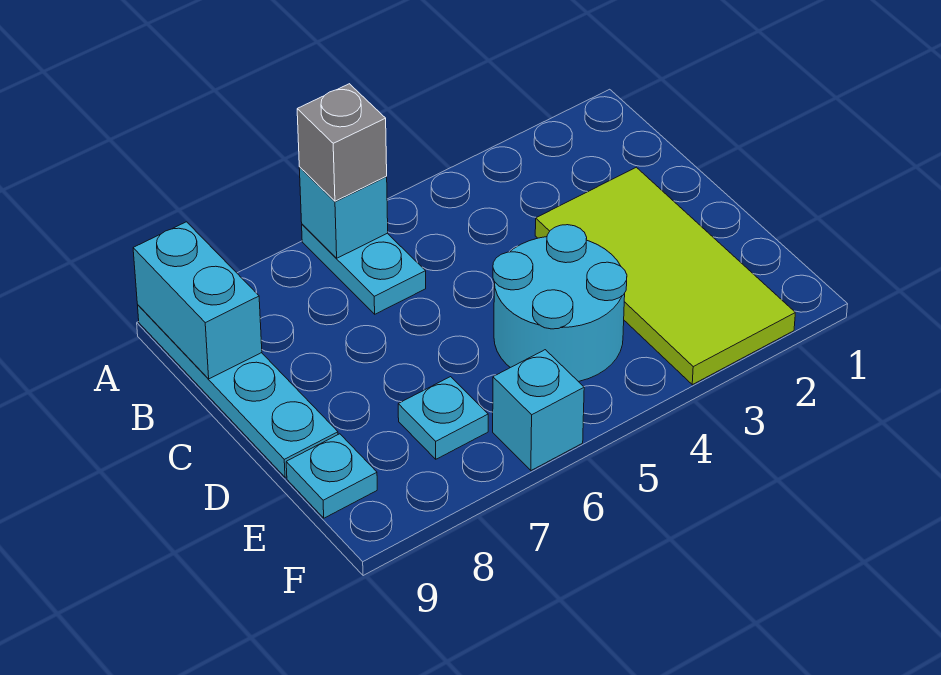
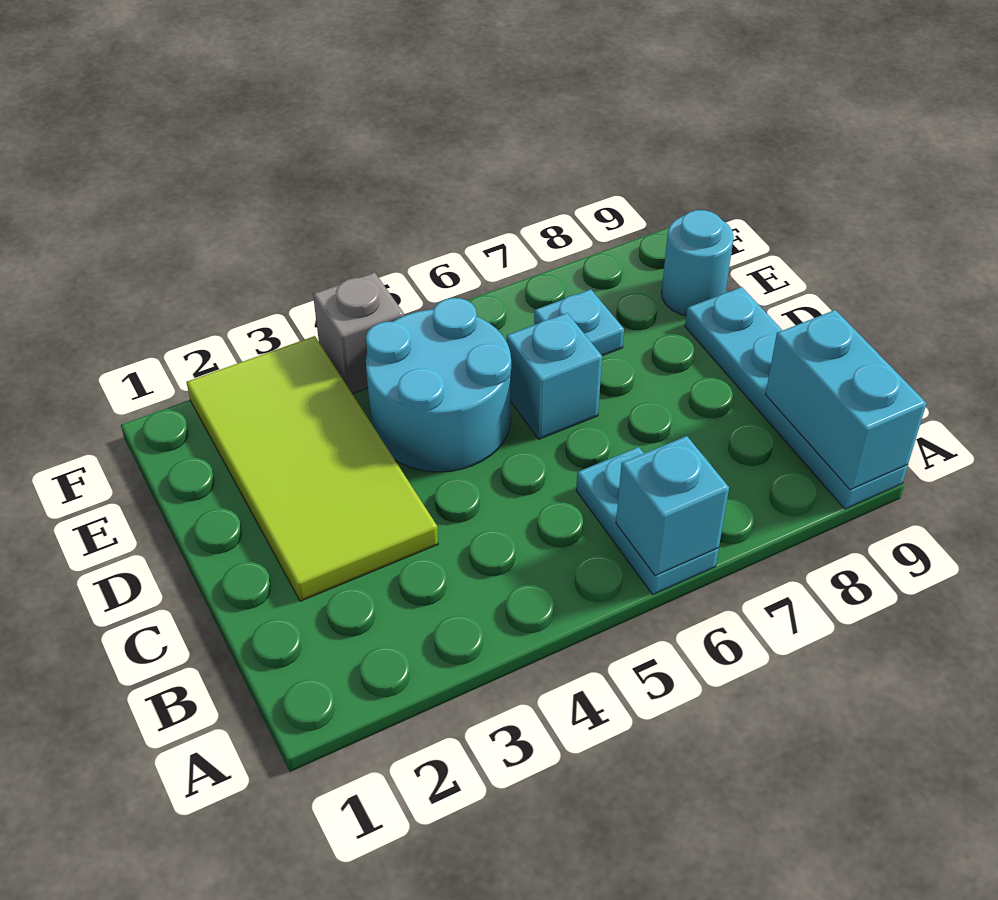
grey 1x1 brick [297,84,387,201] -> grey 1x1 brick moved to [313,272,404,394]
cyan 1x1 plate [286,434,377,518] -> cyan 1x1 round brick [662,210,734,315]
cyan 1x1 brick [493,350,584,471] -> cyan 1x1 brick moved to [506,313,602,439]

